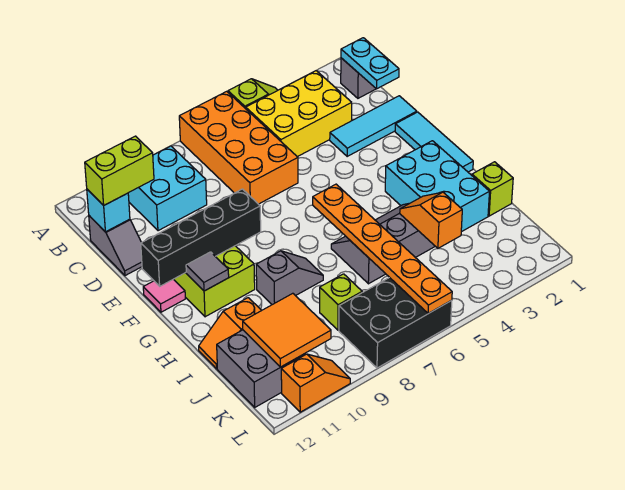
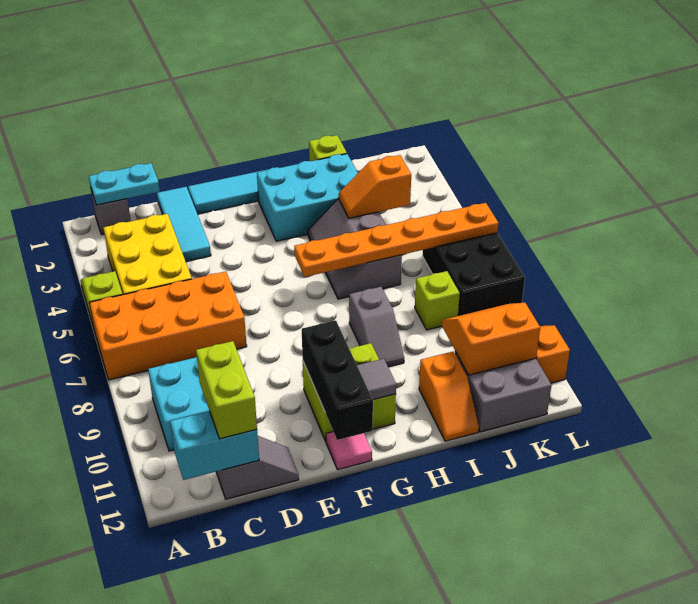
cyan 1x1 brick [87,189,130,232] -> cyan 1x2 brick [170,411,259,480]
black 1x4 brick [141,189,261,286] -> black 1x3 brick [302,320,373,440]
grey 1x2 slope [256,251,323,305] -> grey 1x2 slope turned to [349,287,404,367]
orange 2x2 tile [243,293,331,367] -> orange 2x2 slope [442,303,540,375]

